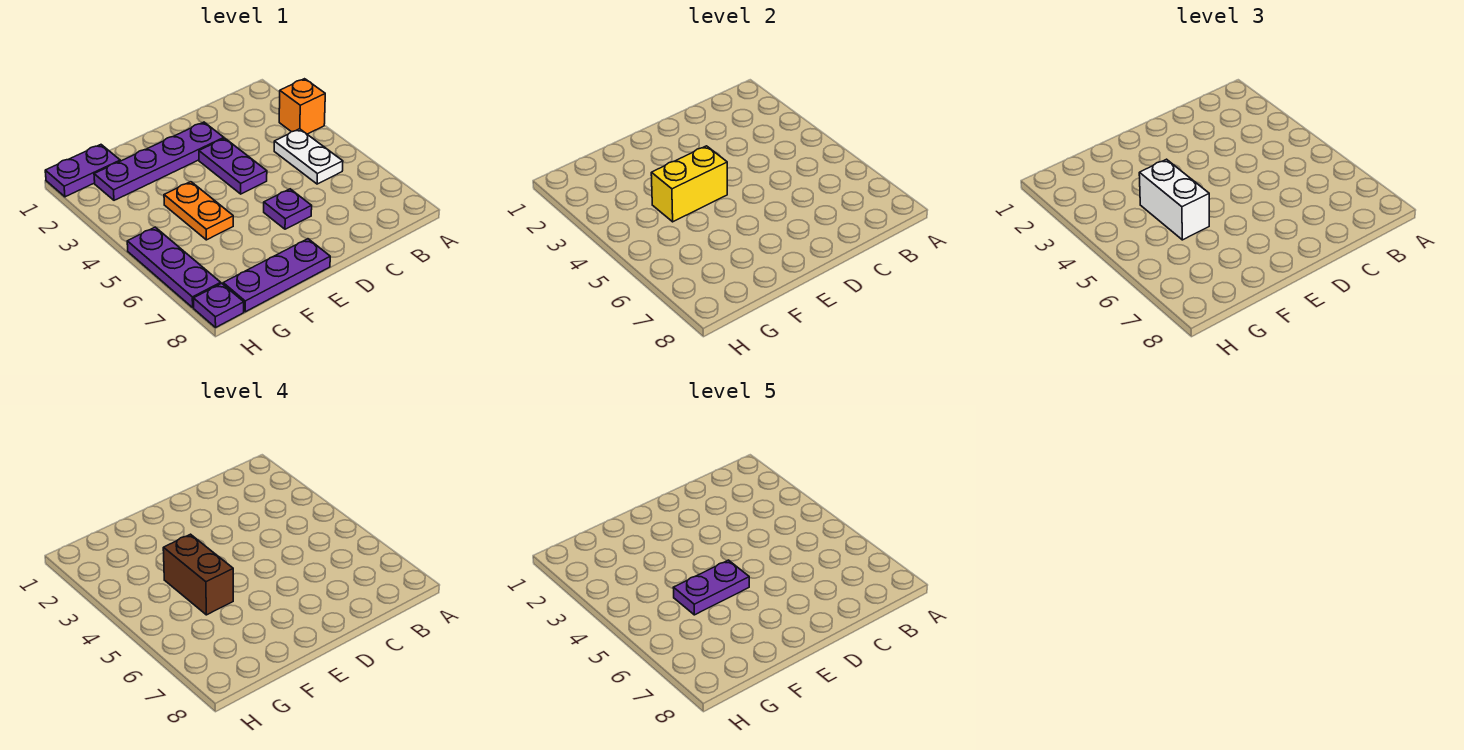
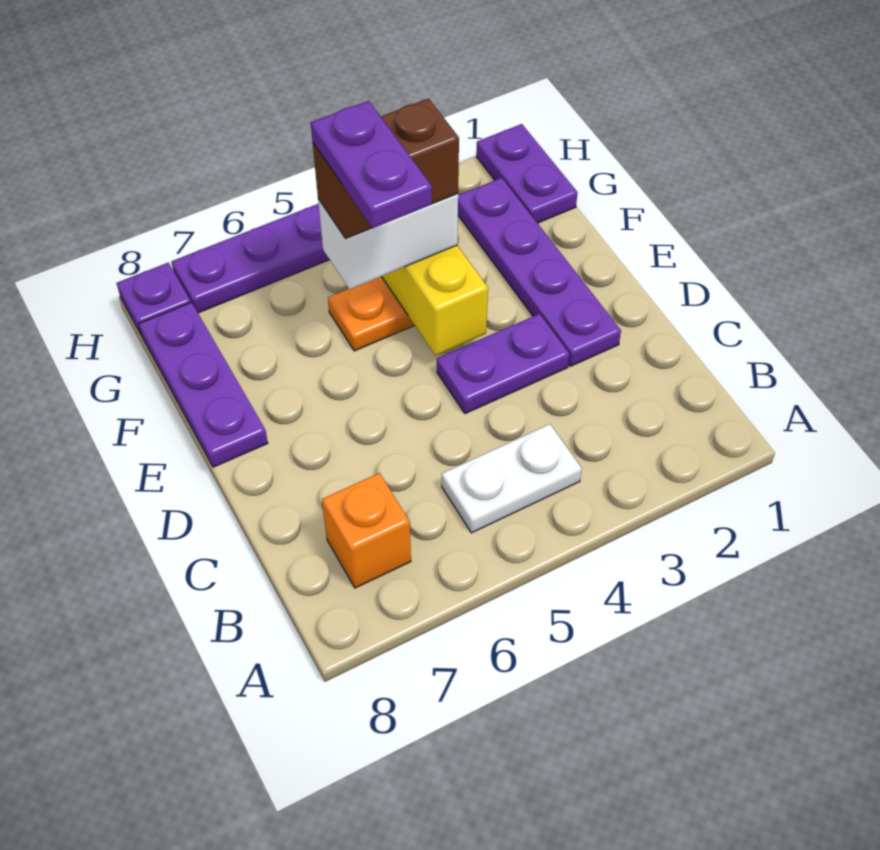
orange 1x1 brick [279,79,325,134] -> orange 1x1 brick moved to [322,473,411,588]
purple 1x1 plate [264,189,312,229] -> none

